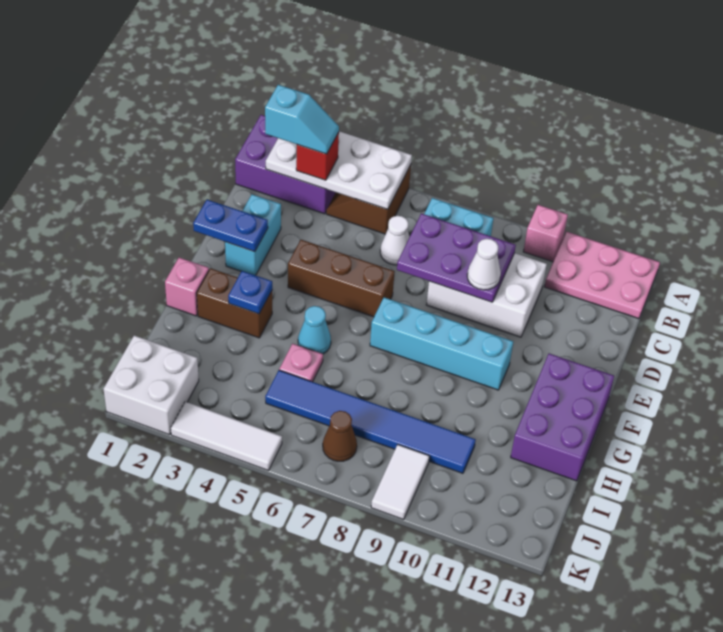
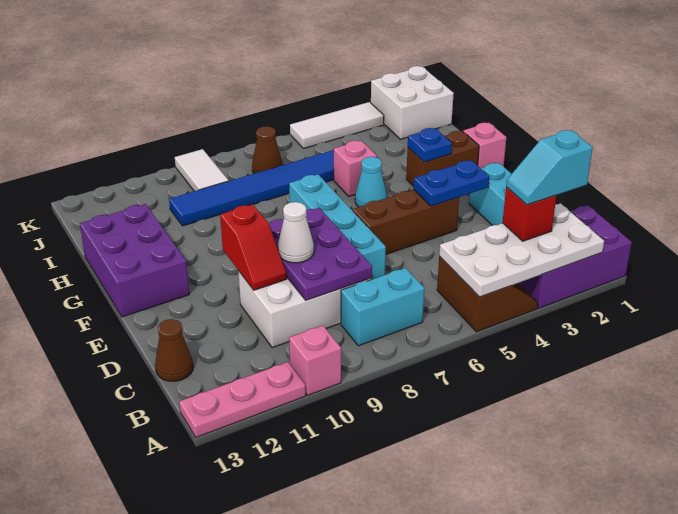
pink 2x3 plate [544,232,660,319] -> pink 1x3 plate [179,362,306,437]
white 1x1 cone [380,216,409,265] -> none
purple 2x3 plate [397,213,516,302] -> purple 2x3 plate turned to [269,208,372,300]
none -> brown 1x1 cone [155,319,193,381]
none -> red 1x2 slope [220,204,287,290]
blue 1x2 plate [193,200,268,252] -> blue 1x2 plate moved to [413,160,489,206]
cyan 1x4 brick [370,297,513,390] -> cyan 1x4 brick turned to [289,174,386,279]
pink 1x1 plate [279,344,323,382] -> pink 1x1 brick [334,140,377,196]

